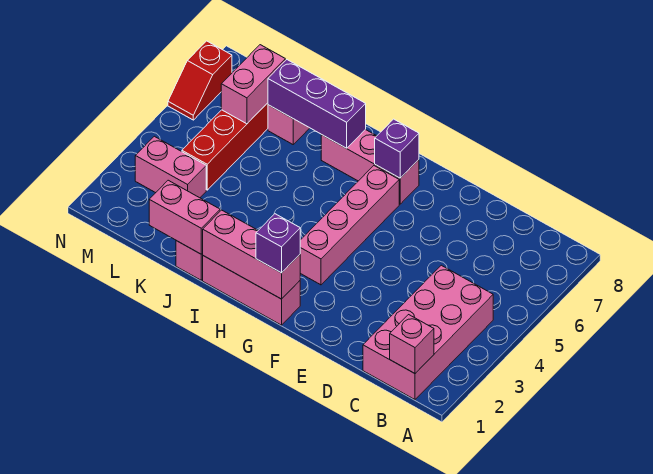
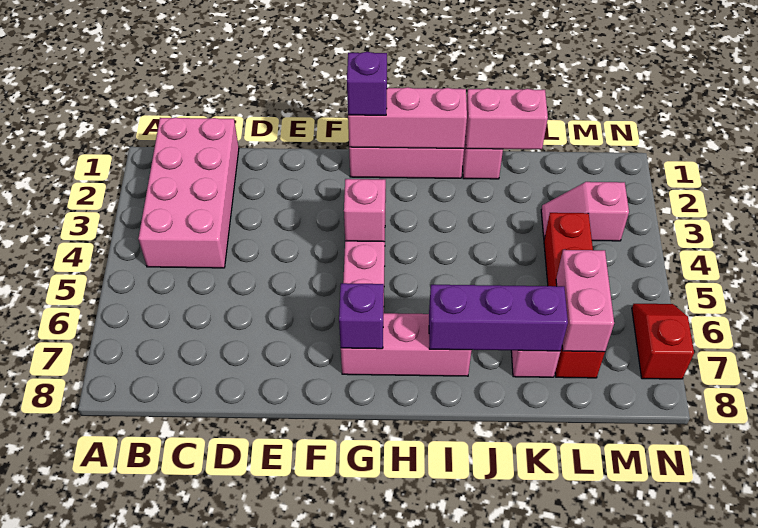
pink 1x1 brick [390,315,434,373] -> pink 1x1 brick moved to [344,179,385,242]
pink 1x2 brick [135,136,206,198] -> pink 1x2 slope [541,182,629,241]

